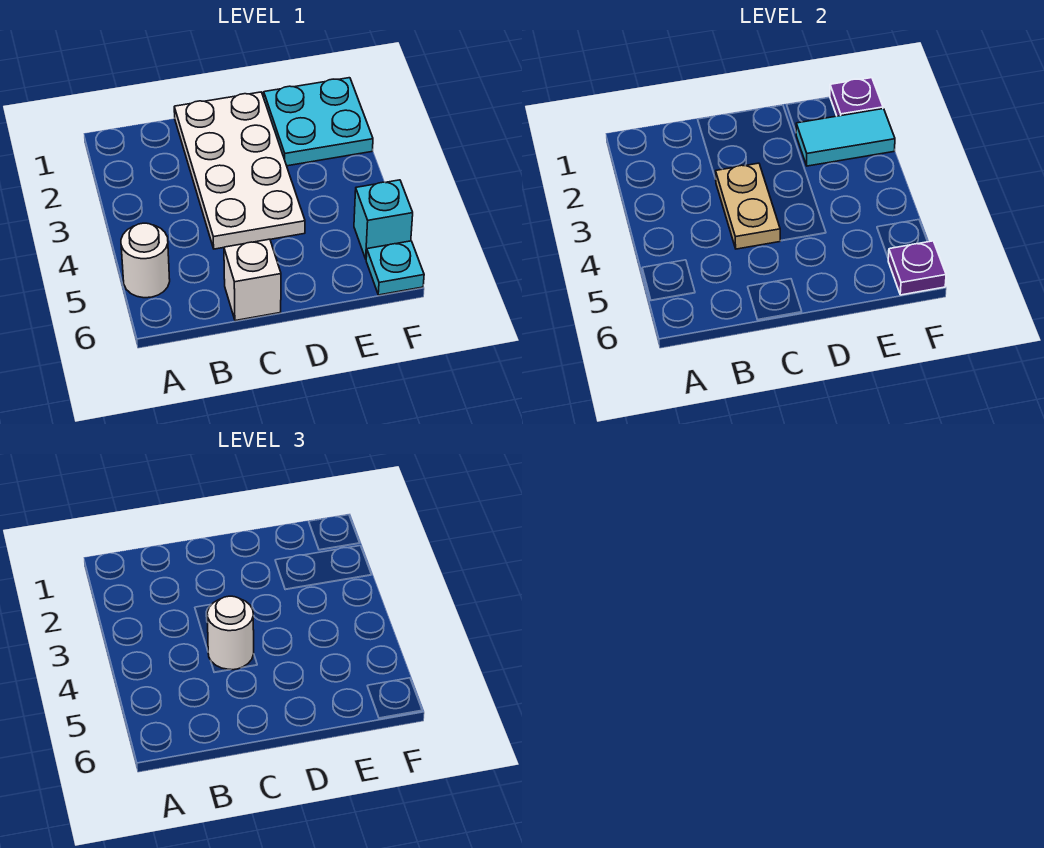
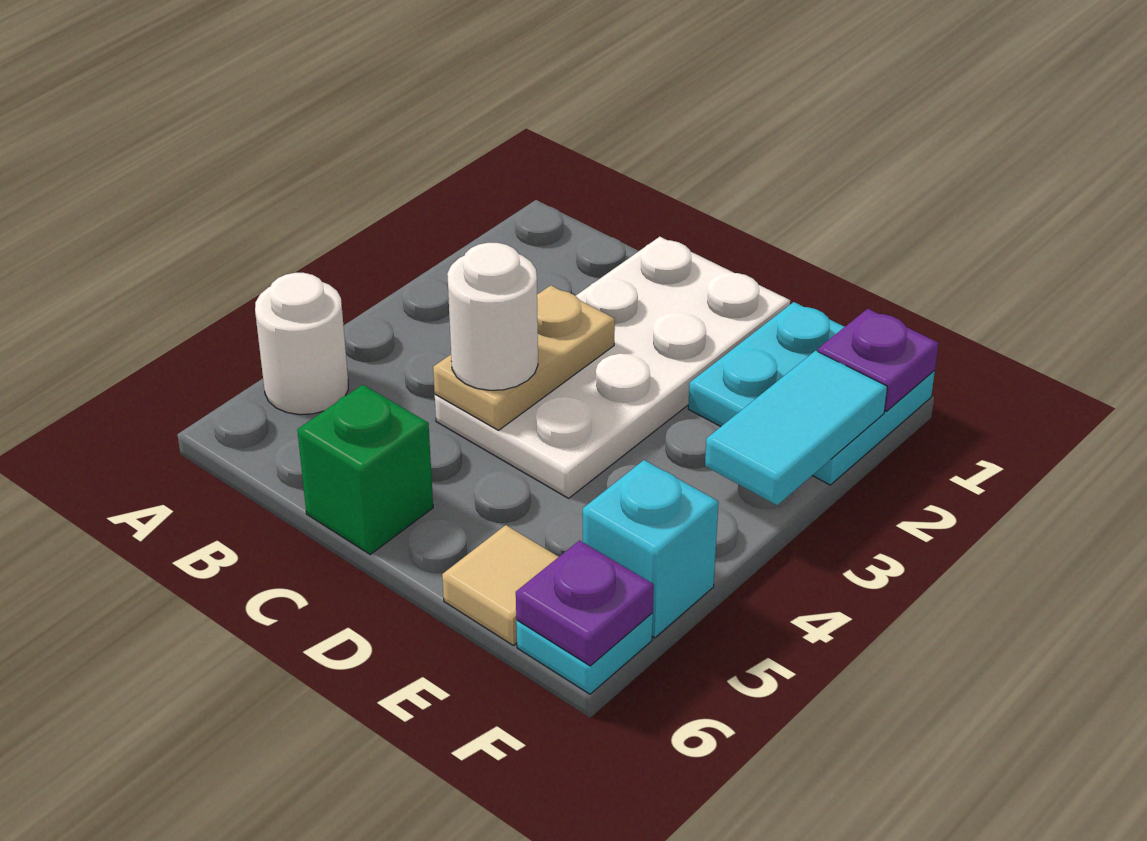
white 1x1 brick [224,239,281,321] -> green 1x1 brick [297,385,433,554]
cyan 1x2 tile [796,109,895,166] -> cyan 1x2 tile turned to [705,351,887,505]
none -> tan 1x1 tile [442,525,558,645]

